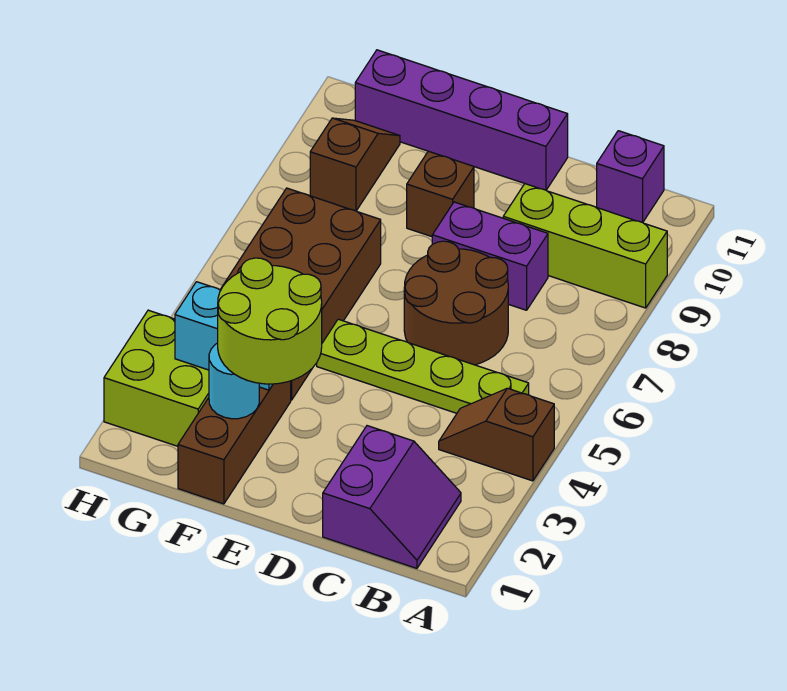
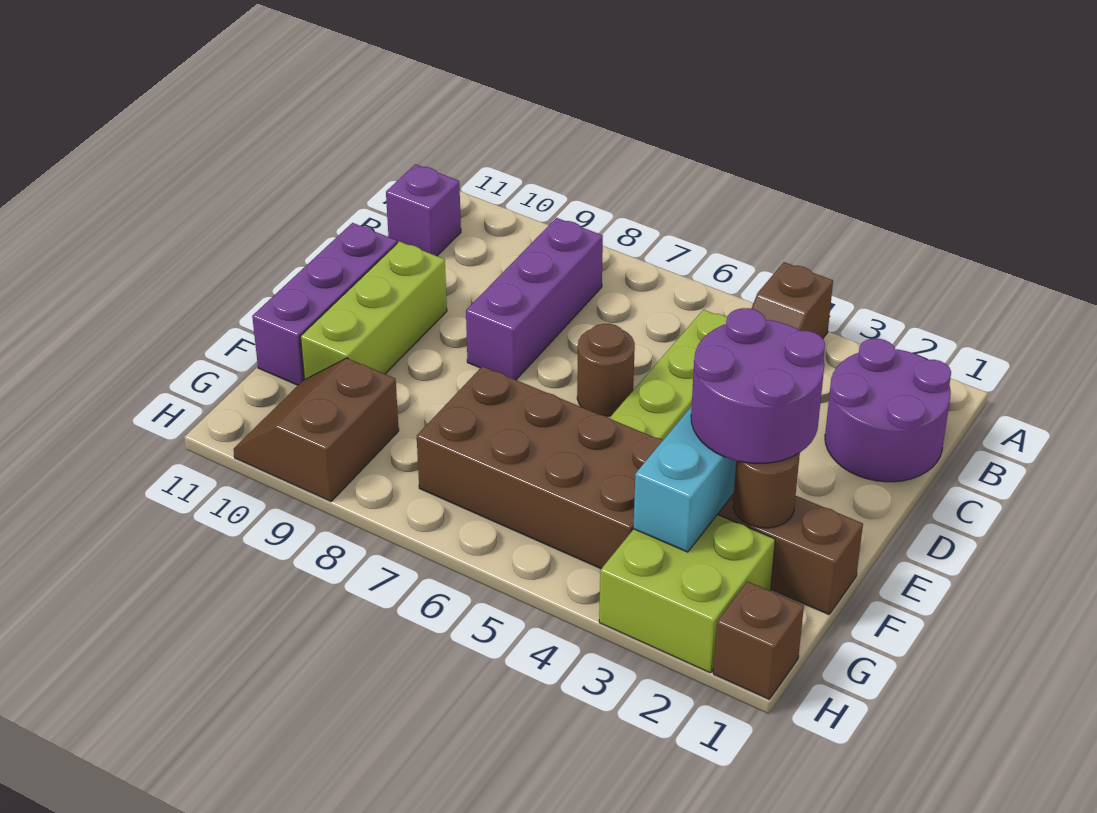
lime 1x3 brick [503,184,667,308] -> lime 1x3 brick moved to [300,241,447,379]
purple 2x2 slope [323,426,461,568] -> purple 2x2 round brick [825,339,951,482]
brown 2x2 round brick [404,241,508,365] -> brown 1x1 round brick [577,324,635,416]
purple 1x2 brick [432,202,548,310] -> purple 1x3 brick [466,218,603,380]
purple 1x4 brick [355,50,568,190] -> purple 1x3 brick [252,223,397,385]
lime 2x2 round brick [218,258,322,384] -> purple 2x2 round brick [691,308,825,463]
brown 1x1 brick [407,151,474,237] -> brown 1x1 brick moved to [713,581,804,699]
cyan 1x1 round brick [209,343,259,419] -> brown 1x1 round brick [733,453,800,528]
brown 1x2 slope [310,118,400,211] -> brown 2x2 slope [234,358,399,501]

